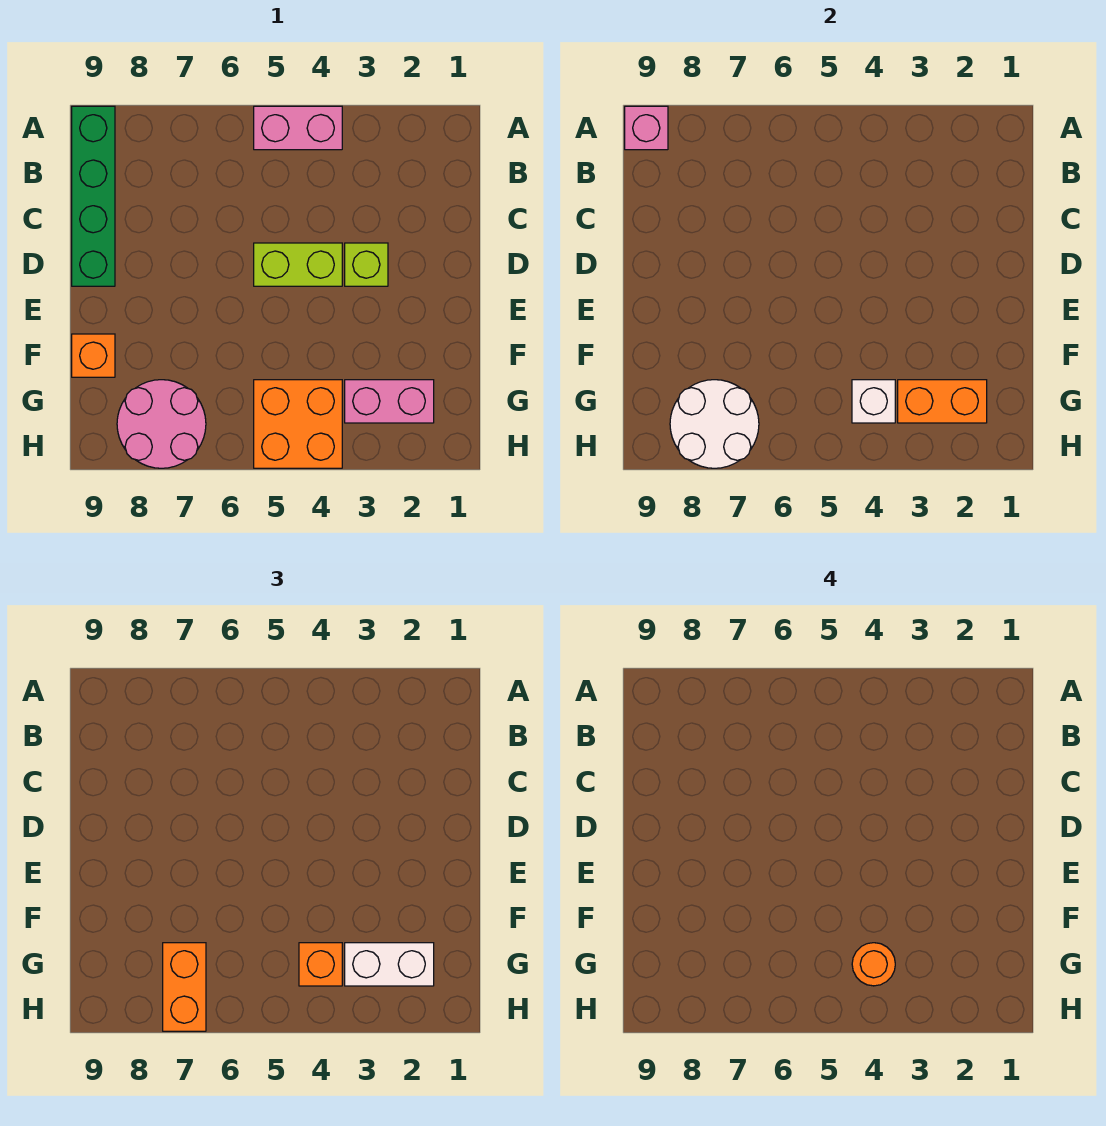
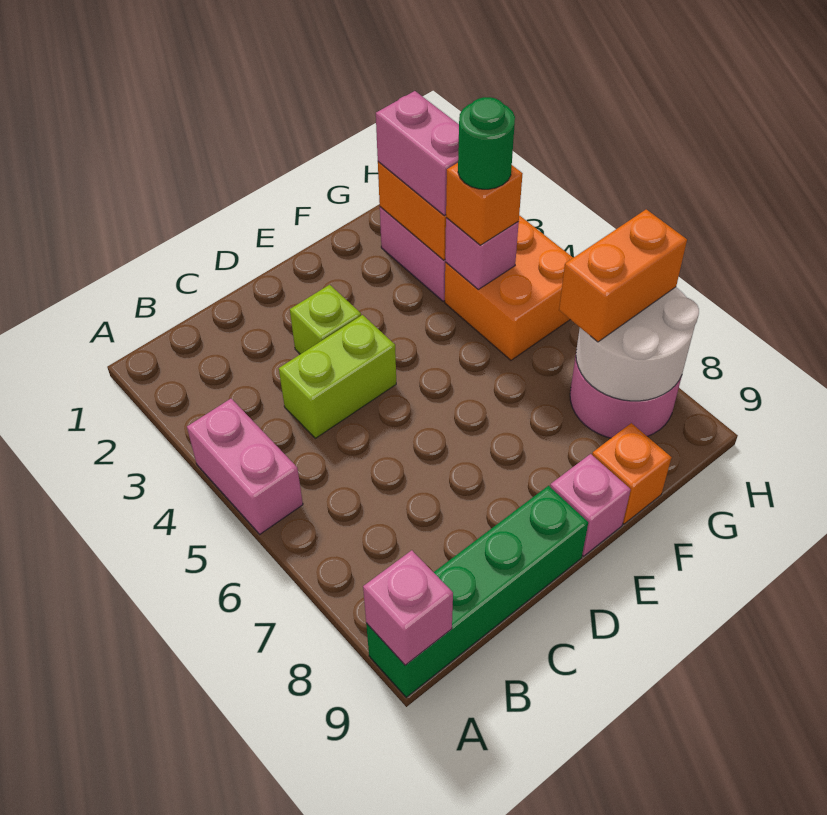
lime 1x2 brick [254,243,342,286] -> lime 1x2 brick turned to [279,315,396,438]
none -> pink 1x1 brick [550,454,631,556]
white 1x2 brick [345,943,434,986] -> pink 1x2 brick [376,91,459,215]
white 1x1 brick [852,380,895,423] -> pink 1x1 brick [445,218,519,289]
orange 1x1 round brick [852,943,895,986] -> green 1x1 round brick [458,97,515,189]

